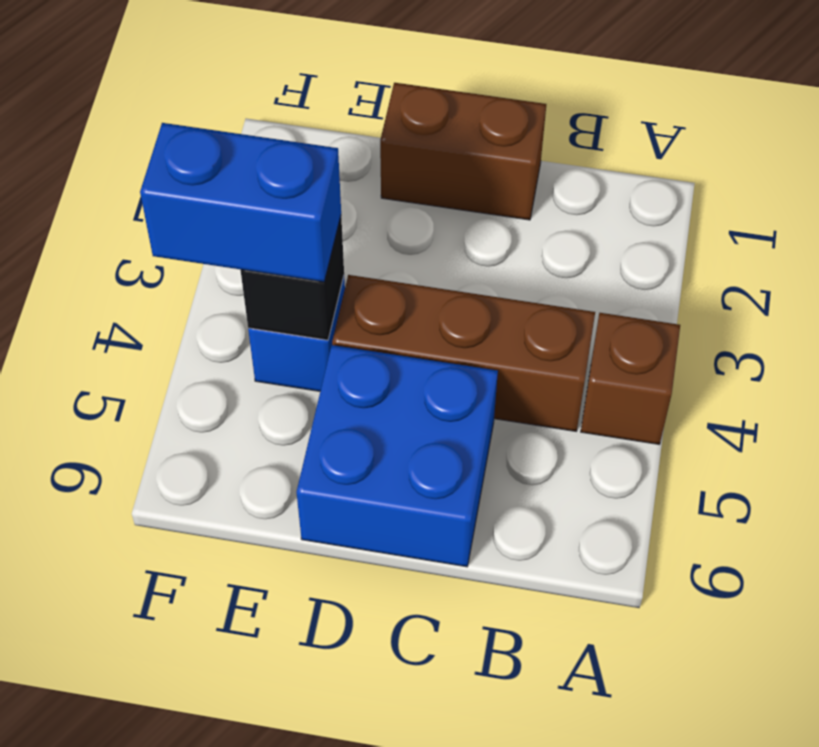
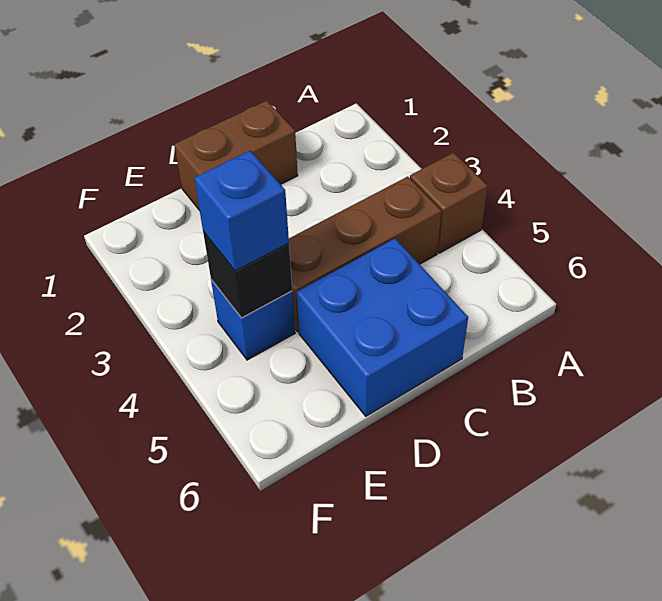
blue 1x2 brick [140,123,341,282] -> blue 1x1 brick [194,151,289,271]

